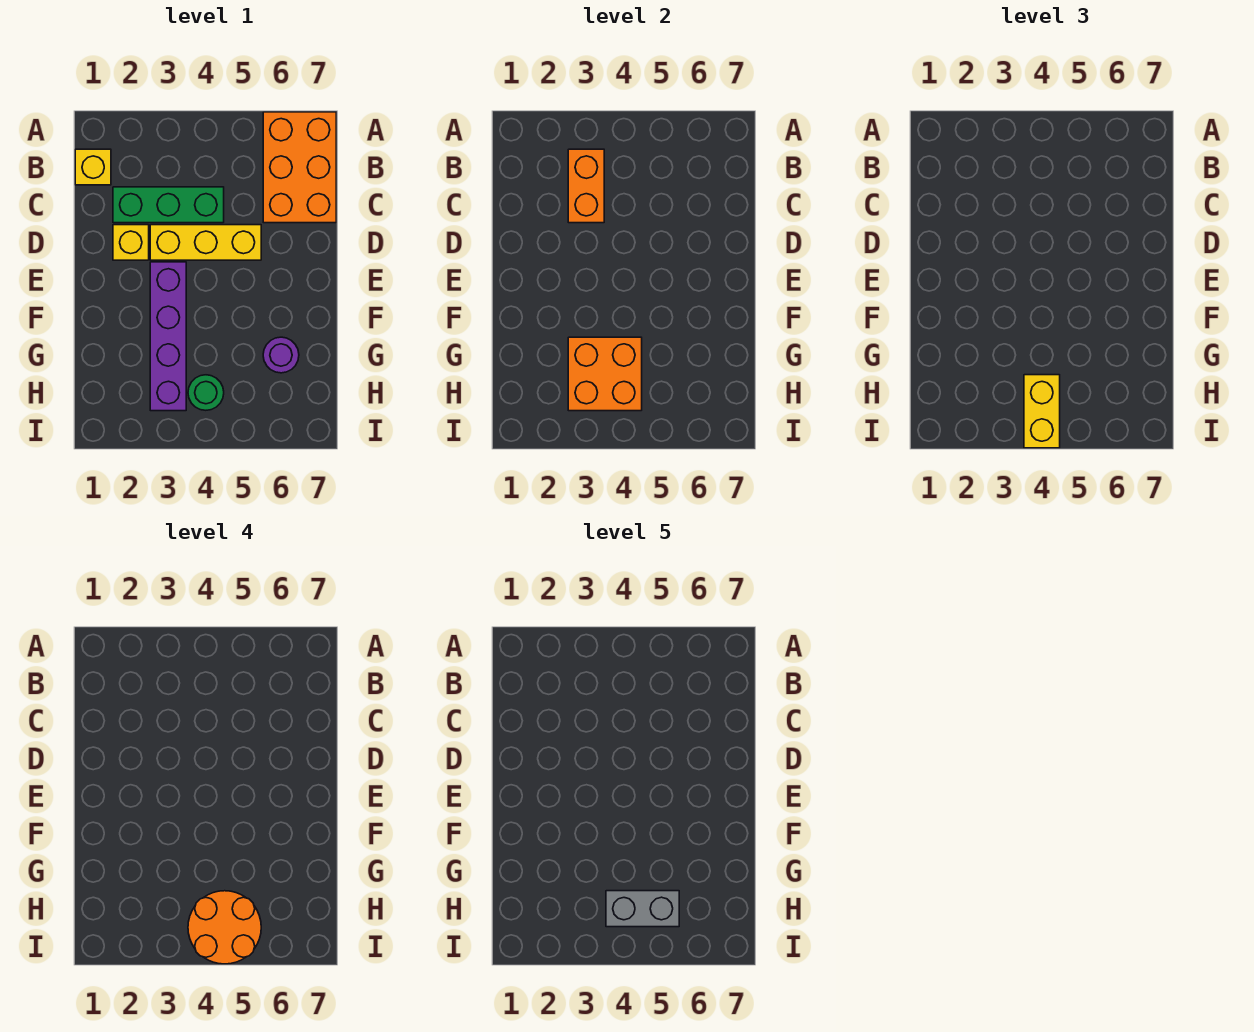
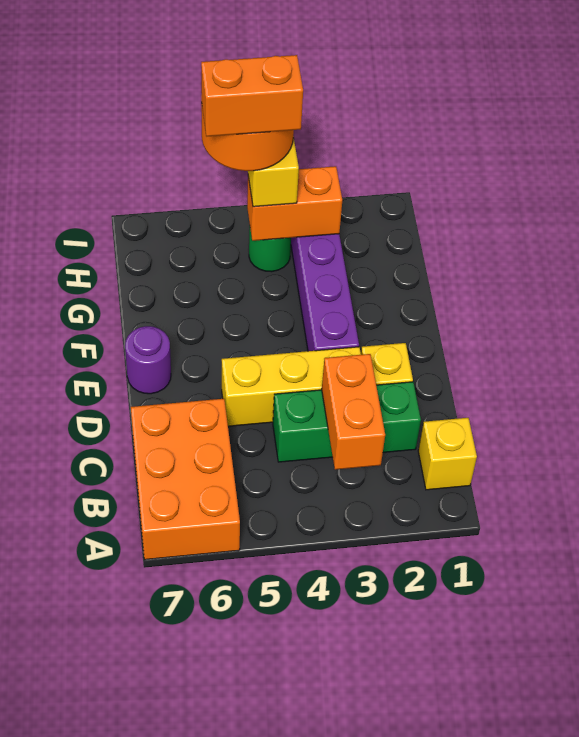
orange 2x2 brick [568,337,642,411] -> orange 1x2 brick [247,166,342,241]
purple 1x1 round brick [263,337,299,373] -> purple 1x1 round brick moved to [125,326,171,394]
grey 1x2 brick [606,891,679,927] -> orange 1x2 brick [201,55,303,136]

